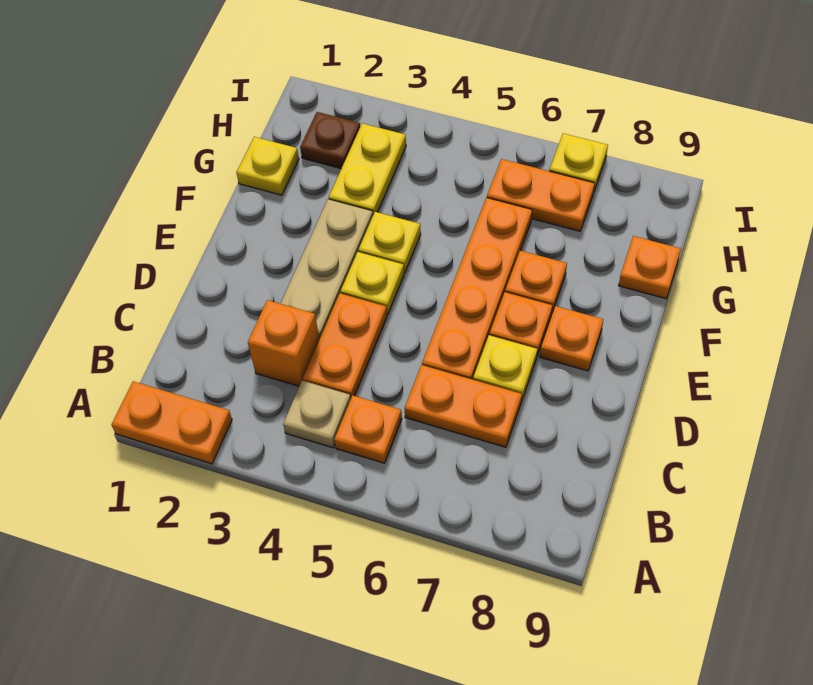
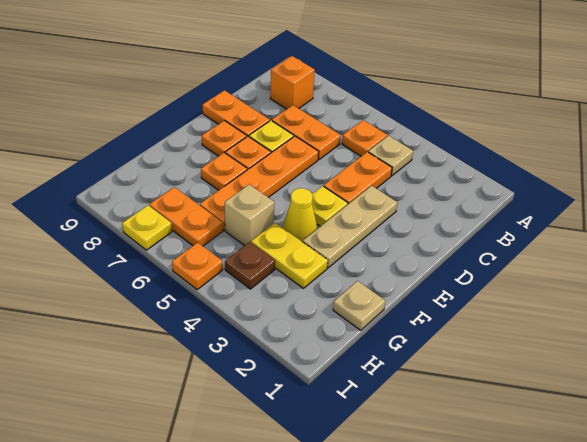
orange 1x2 plate [112,381,232,464] -> orange 1x2 plate moved to [203,90,270,136]
orange 1x1 brick [248,300,319,386] -> orange 1x1 brick moved to [270,56,315,109]
yellow 1x1 plate [358,212,421,273] -> yellow 1x1 cone [283,188,317,242]
yellow 1x1 plate [236,137,299,195] -> tan 1x1 plate [333,281,385,330]
yellow 1x2 plate [329,123,406,215] -> yellow 1x2 plate turned to [251,223,328,288]
none -> tan 1x1 brick [225,184,274,246]
orange 1x1 plate [619,236,681,299] -> orange 1x1 plate moved to [172,242,223,290]
brown 1x1 plate [300,112,360,169] -> brown 1x1 plate moved to [225,242,275,289]

